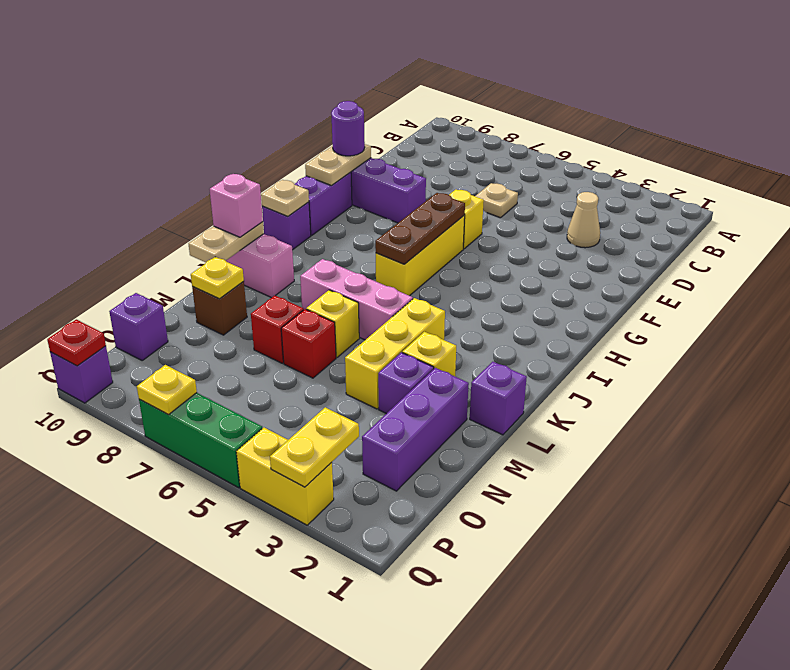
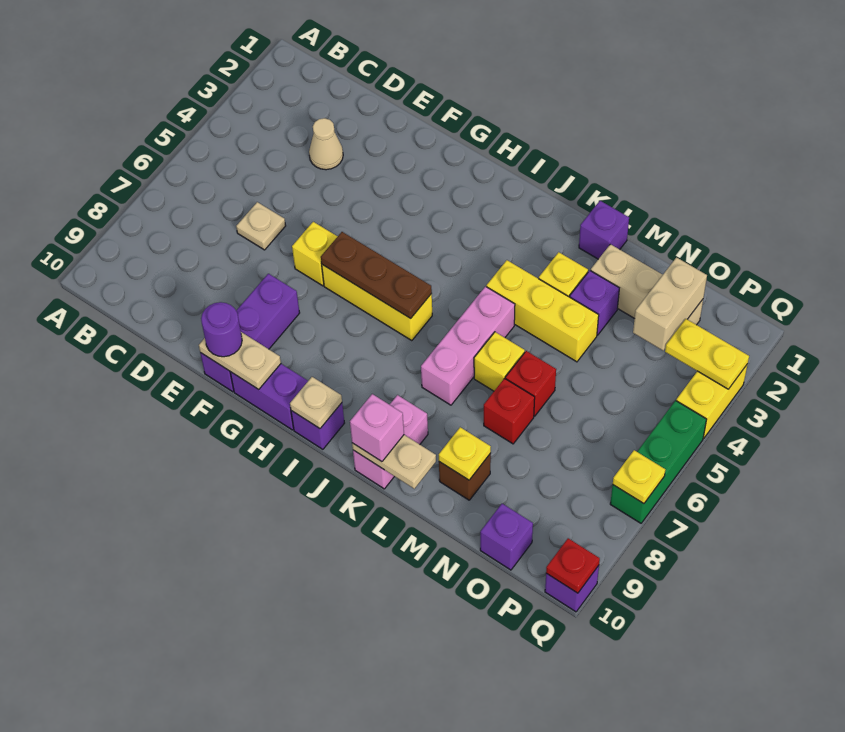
purple 1x3 brick [362,368,469,491] -> tan 1x3 brick [591,244,703,325]
none -> tan 1x2 brick [633,258,707,350]

